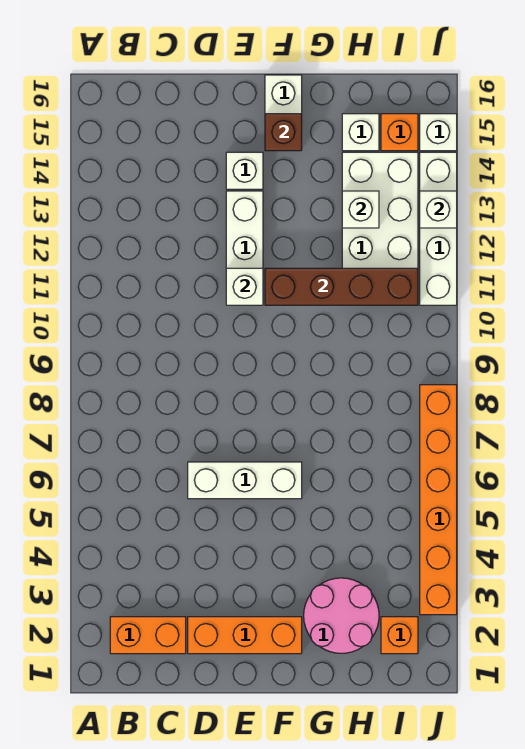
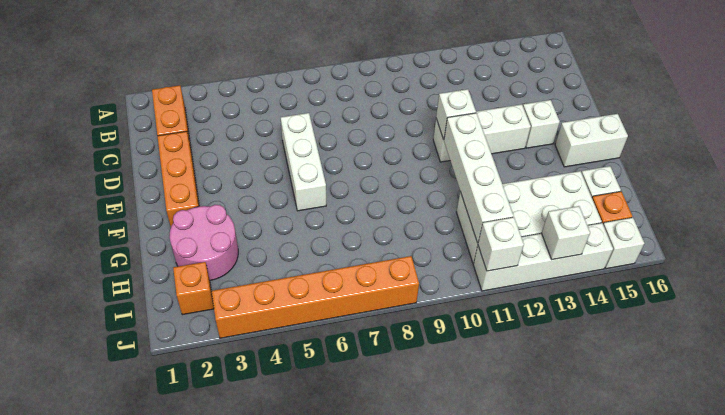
brown 1x4 brick [265,268,418,305] -> white 1x4 brick [444,113,514,243]
brown 1x1 brick [265,114,302,151] -> none
white 1x1 brick [342,191,379,228] -> white 1x1 brick moved to [478,217,524,271]

